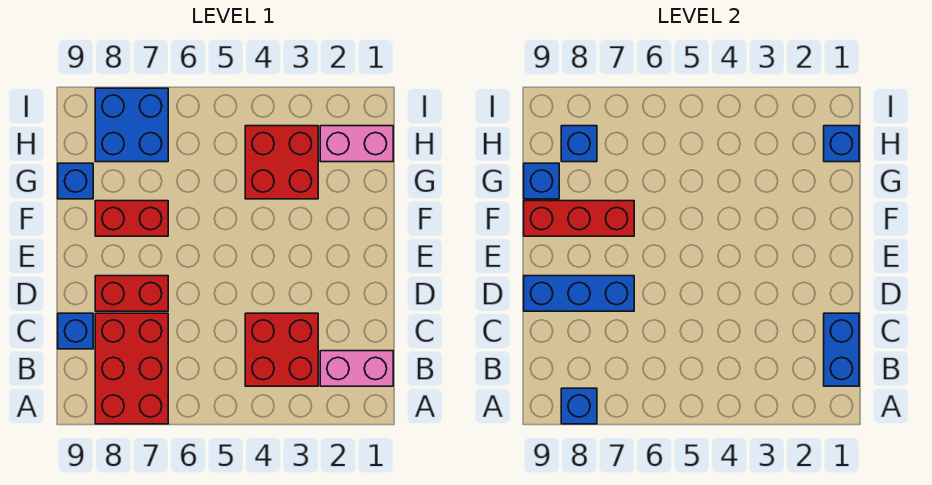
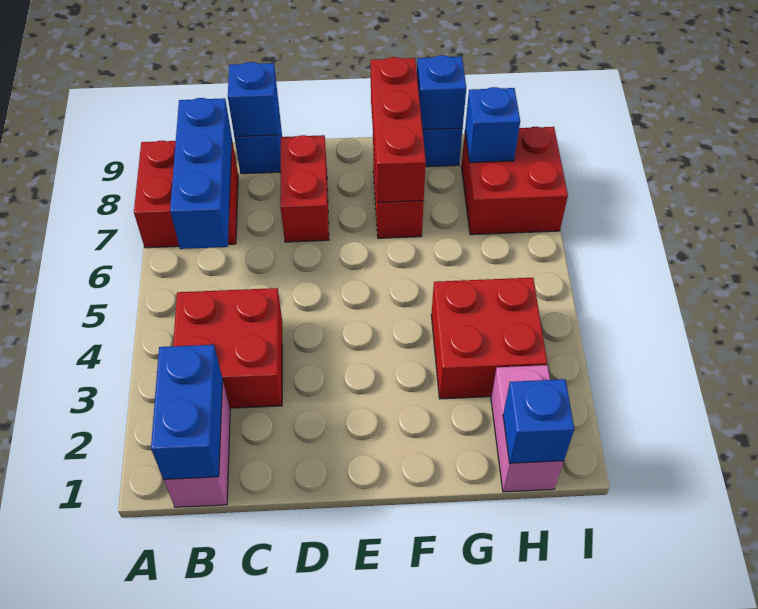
red 2x3 brick [95,313,168,424] -> red 2x2 brick [134,141,238,248]
blue 1x1 brick [561,388,597,424] -> blue 1x1 brick moved to [228,62,279,137]
blue 1x2 brick [824,313,859,386] -> blue 1x2 brick turned to [151,345,223,479]
blue 1x3 brick [524,276,634,311] -> blue 1x3 brick moved to [170,98,232,249]
blue 2x2 brick [95,88,168,162] -> red 2x2 brick [461,127,568,235]

